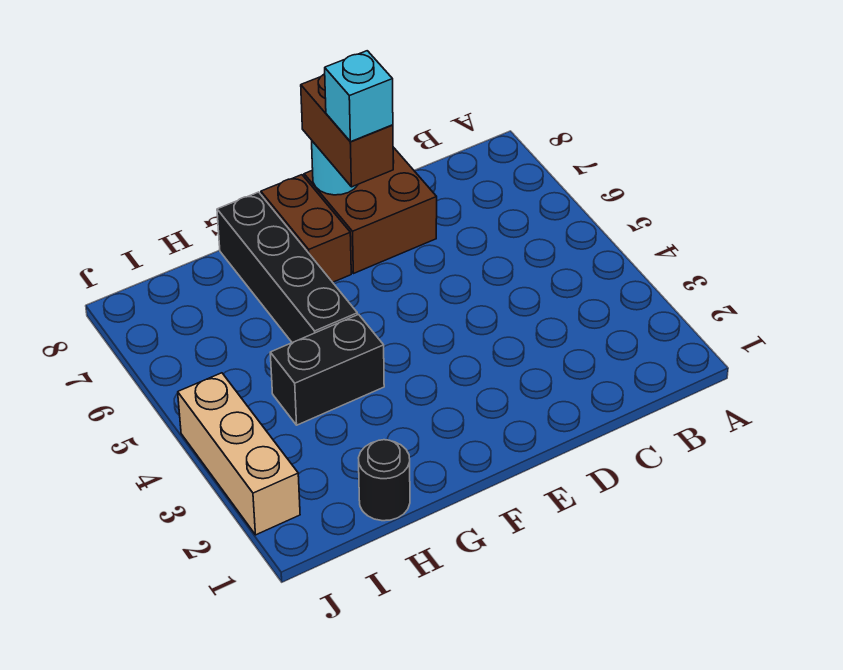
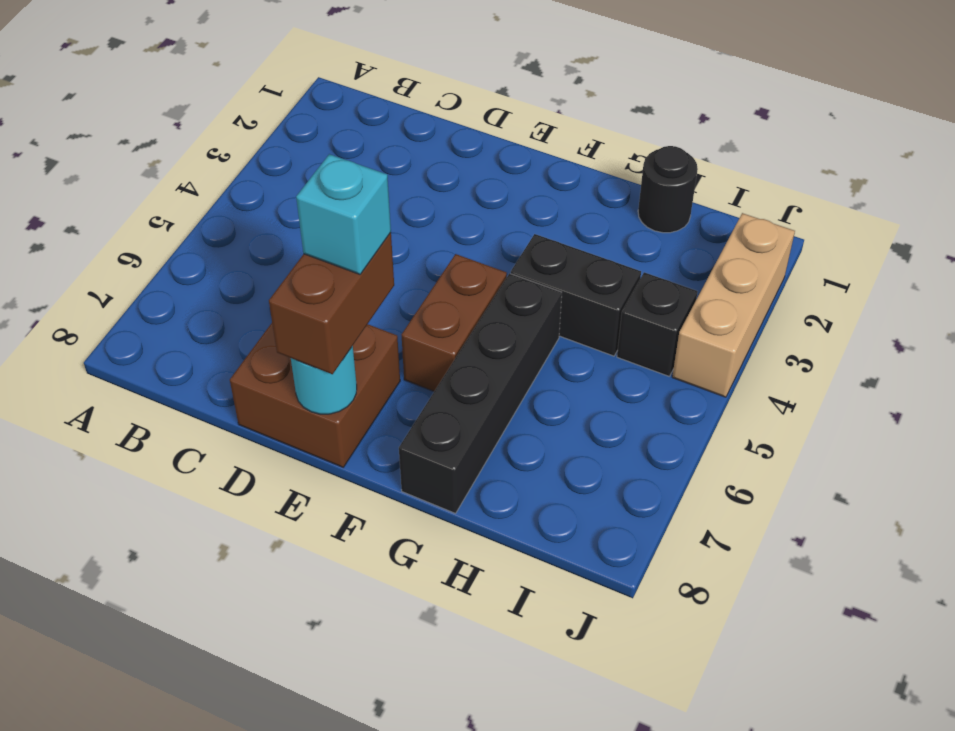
brown 1x2 brick [261,175,351,282] -> brown 1x2 brick moved to [402,254,507,391]
none -> black 1x1 brick [617,272,698,376]

